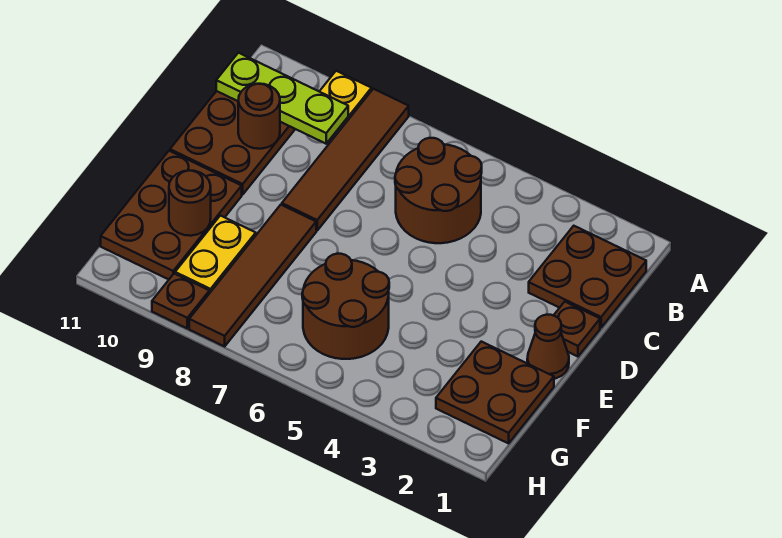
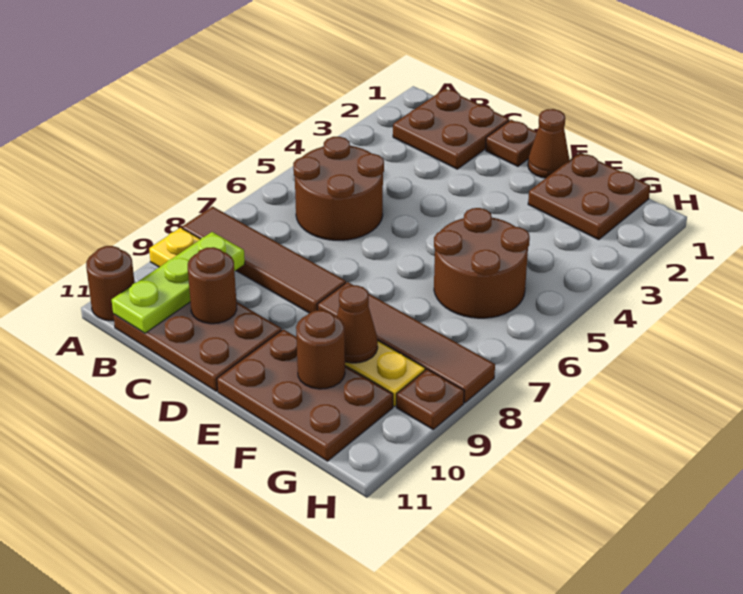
none -> brown 1x1 round brick [86,246,135,321]
none -> brown 1x1 cone [337,285,378,363]

